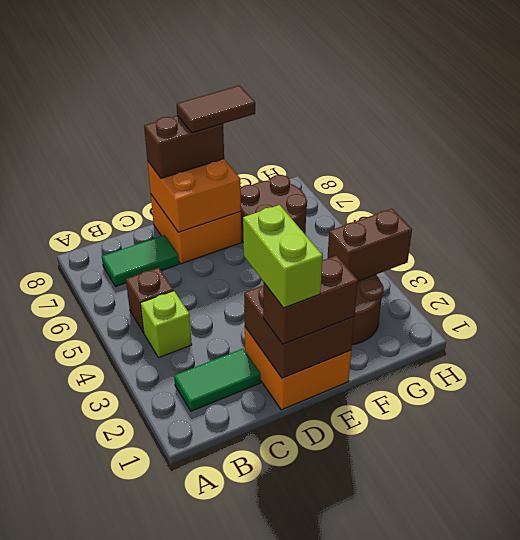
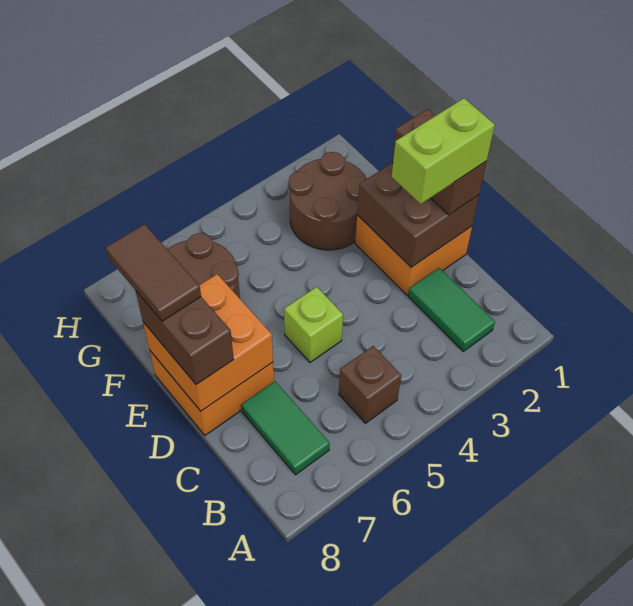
lime 1x1 brick [141,291,192,358] -> lime 1x1 brick moved to [284,287,343,362]
brown 1x2 brick [327,209,412,281] -> none

